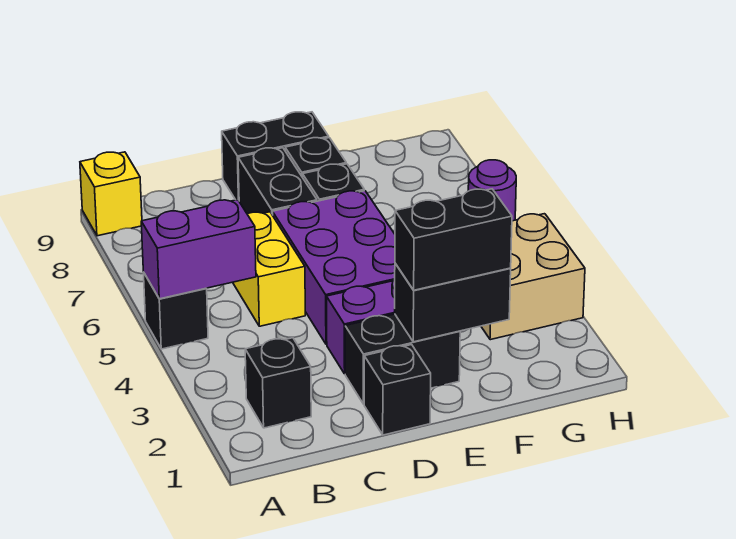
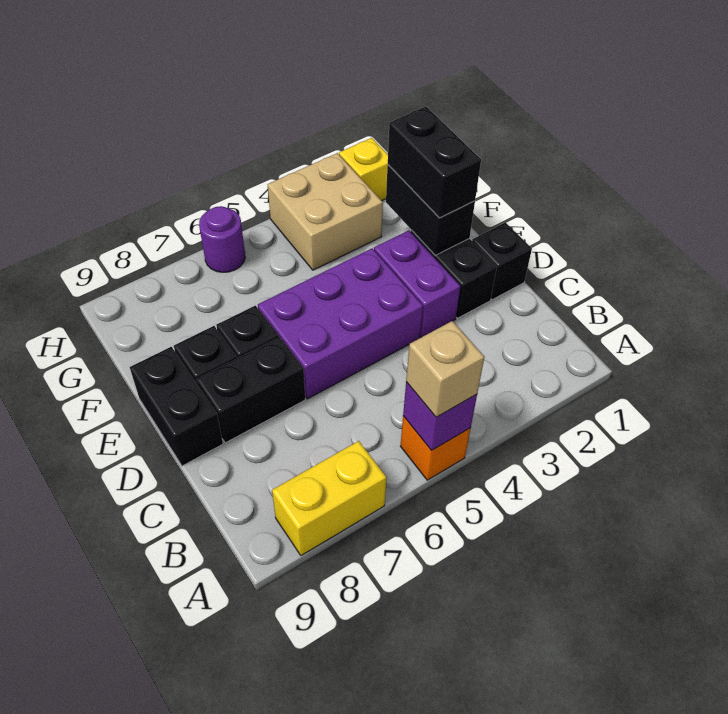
black 1x1 brick [143,272,208,349] -> orange 1x1 brick [401,416,471,480]
purple 1x2 brick [141,200,256,299] -> purple 1x1 brick [403,382,477,451]
none -> tan 1x1 brick [406,321,484,417]
yellow 1x1 brick [80,152,142,236] -> yellow 1x1 brick moved to [339,138,388,201]
black 1x1 brick [245,338,311,428] -> none
yellow 1x2 brick [233,212,305,326] -> yellow 1x2 brick moved to [272,441,387,555]

